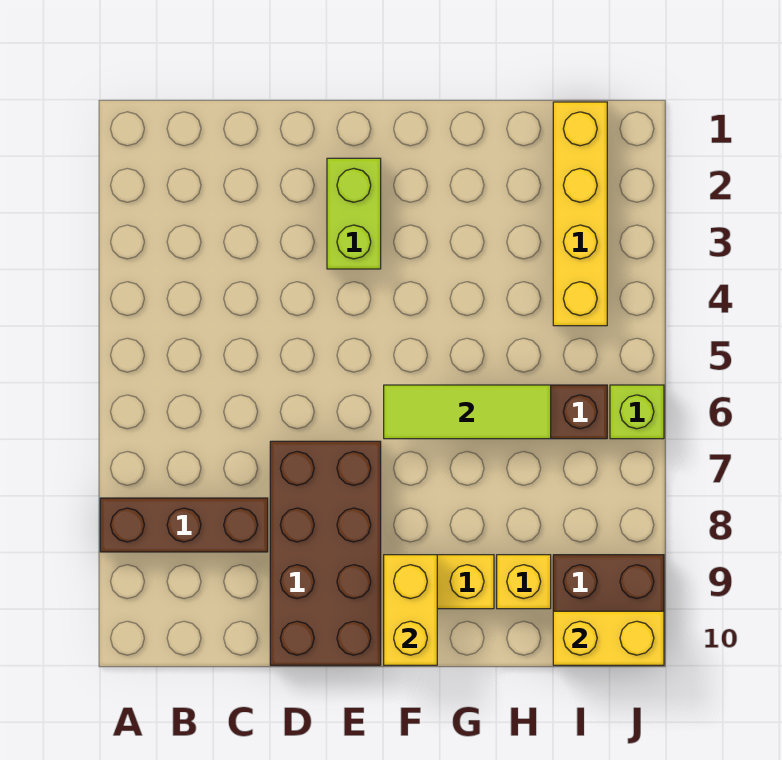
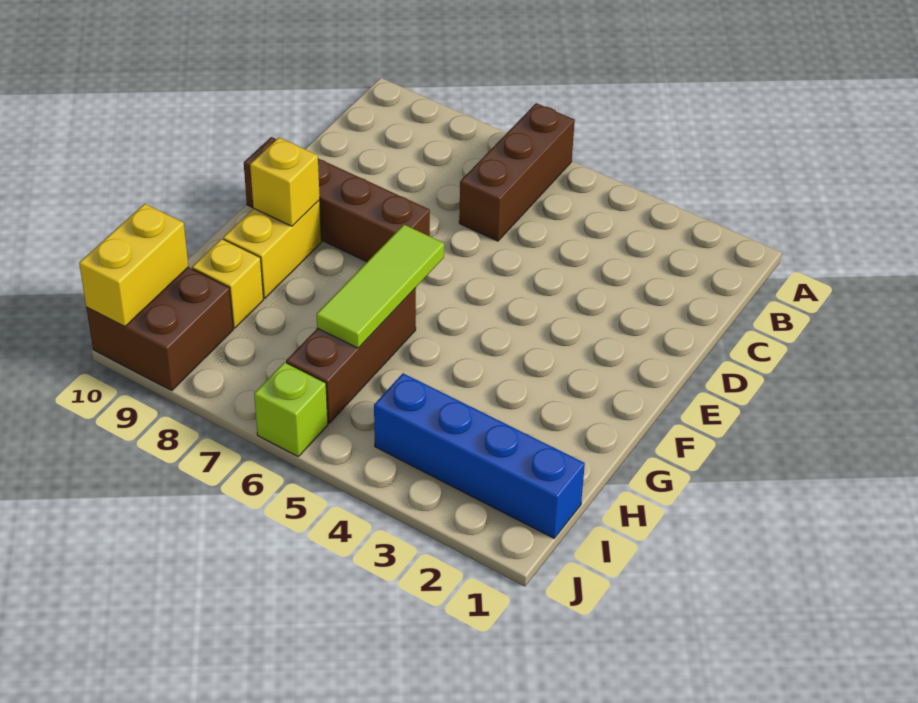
brown 1x3 brick [100,498,268,552] -> brown 1x3 brick moved to [459,103,575,241]
brown 2x4 brick [270,441,381,665] -> brown 1x4 brick [244,137,430,262]
lime 1x2 brick [327,158,381,269] -> none
yellow 1x2 brick [384,555,437,665] -> yellow 1x1 brick [250,138,320,226]
yellow 1x4 brick [553,102,607,326] -> blue 1x4 brick [374,373,585,538]

